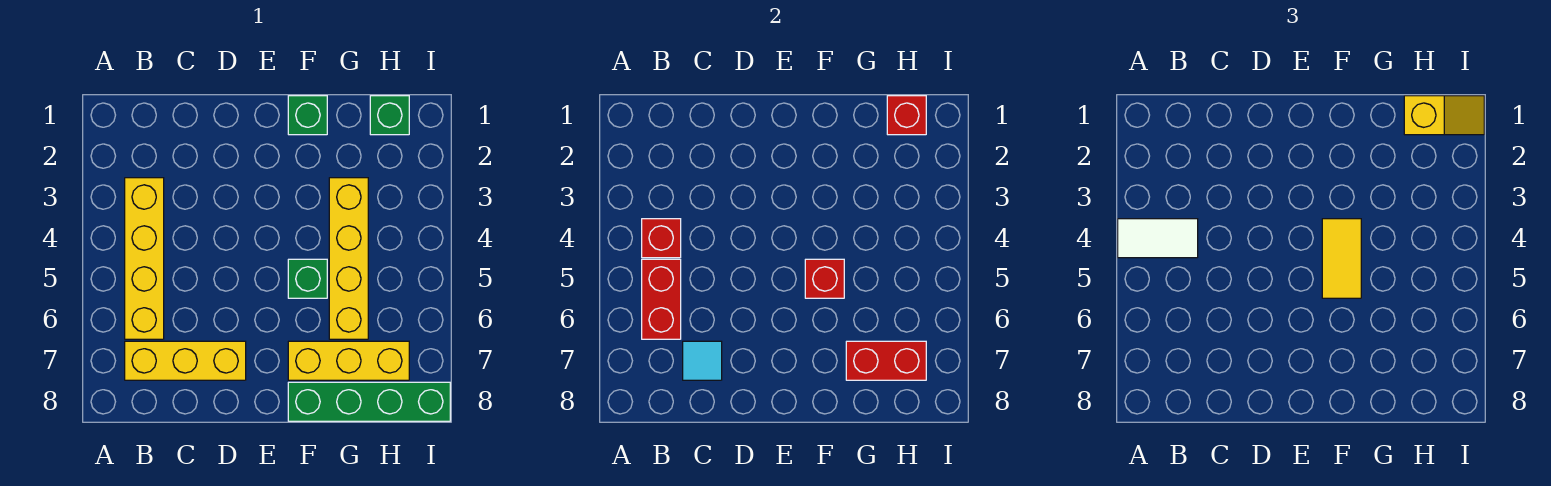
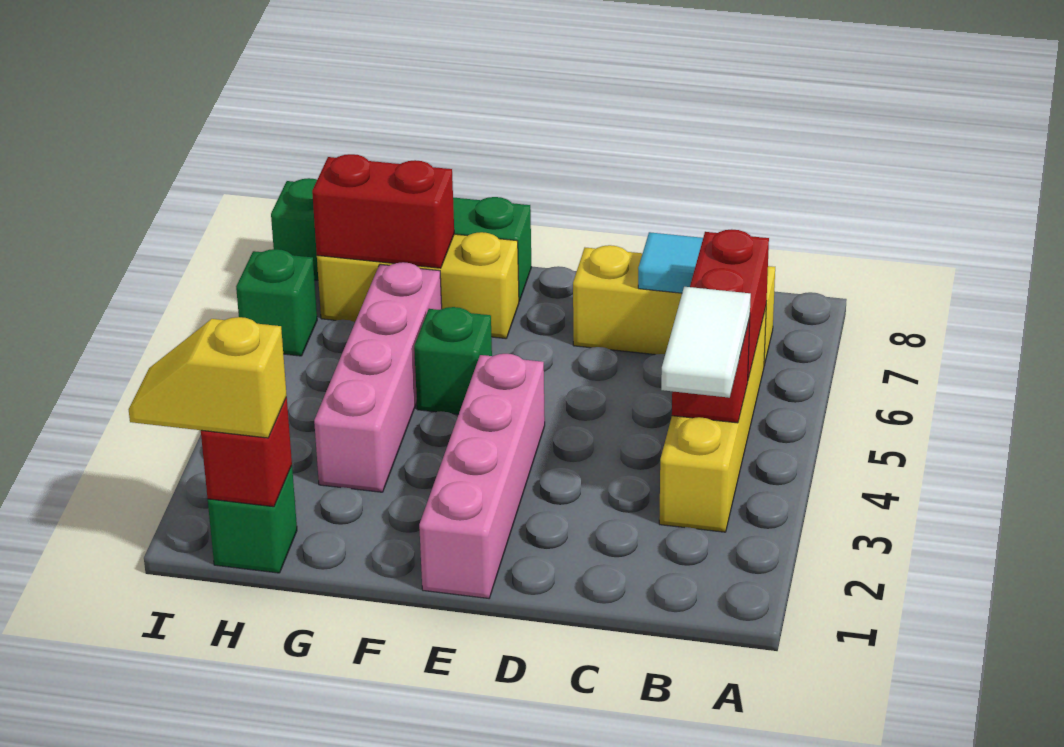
white 1x2 tile [1118,219,1198,258] -> white 1x2 tile turned to [661,287,751,398]
none -> pink 1x4 brick [419,354,545,598]
green 1x1 brick [288,96,327,135] -> green 1x1 brick moved to [236,249,317,356]
yellow 1x2 tile [1322,219,1361,298] -> none
red 1x1 brick [805,259,844,298] -> none
yellow 1x4 brick [329,178,368,339] -> pink 1x4 brick [314,262,442,492]

